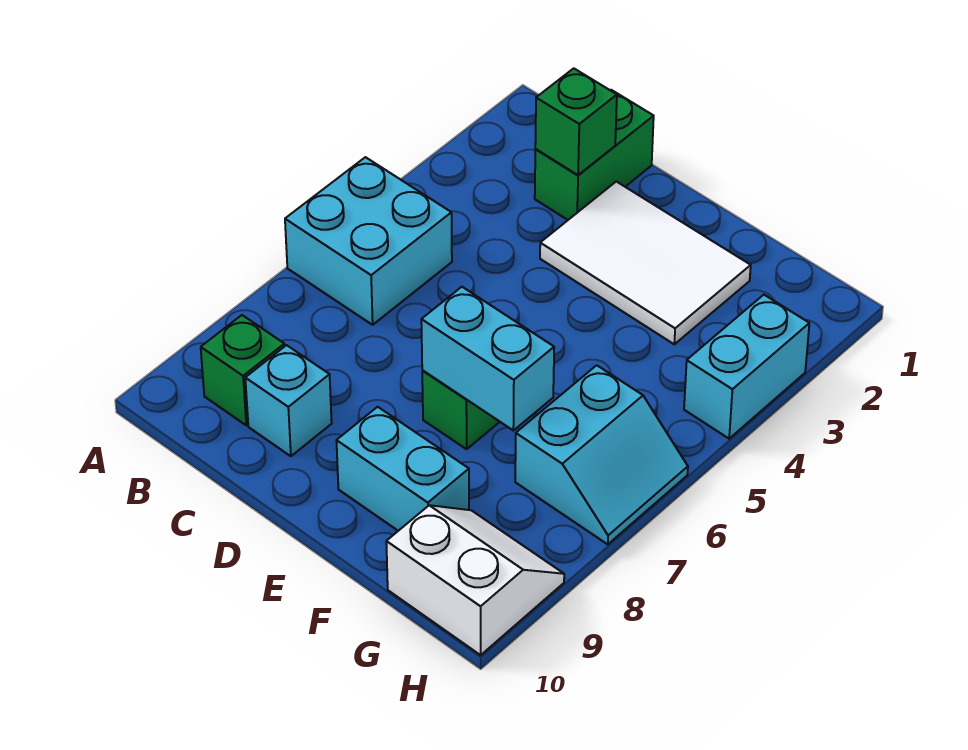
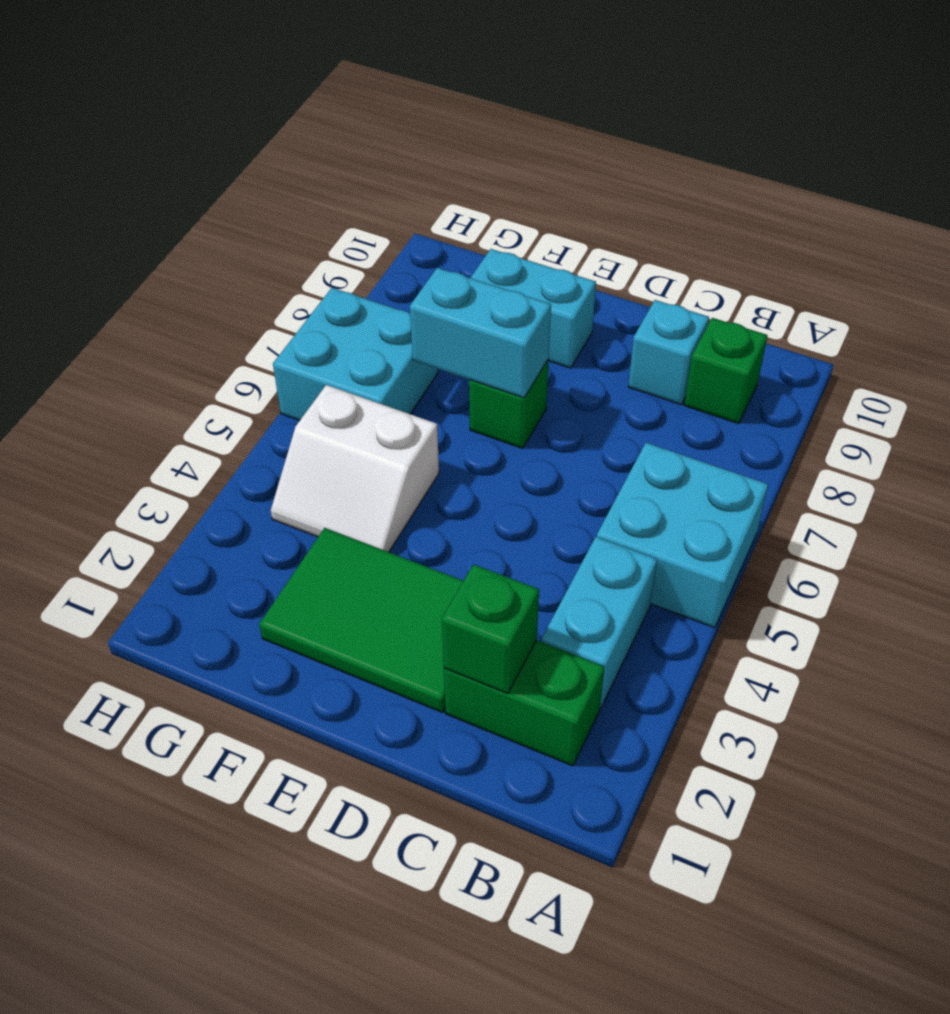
green 1x2 brick [535,90,654,220] -> green 1x2 brick turned to [444,640,604,766]
white 2x3 tile [540,182,751,344] -> green 2x3 tile [259,528,463,713]
cyan 2x2 slope [515,365,688,544] -> cyan 2x2 brick [273,288,438,420]
white 2x2 slope [386,505,564,655] -> white 2x2 slope moved to [271,385,439,552]
cyan 1x2 brick [684,295,809,439] -> cyan 1x2 brick moved to [541,537,657,709]

